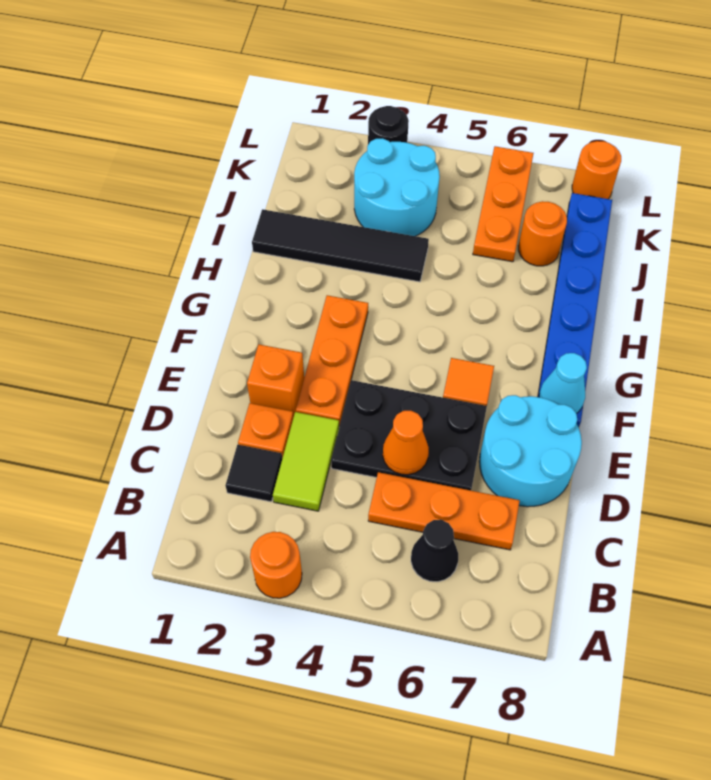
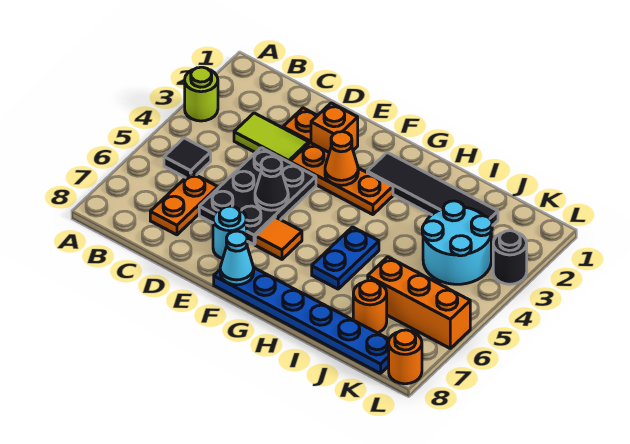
orange 1x1 round brick [250,532,302,598] -> lime 1x1 round brick [185,67,218,121]
black 1x1 cone [411,520,458,582] -> black 1x1 cone moved to [255,157,288,210]
black 1x1 tile [225,445,282,502] -> black 1x1 tile moved to [164,138,211,178]
orange 1x3 plate [368,472,520,550] -> orange 1x2 plate [150,173,218,235]
orange 1x1 cone [383,411,429,475] -> orange 1x1 cone moved to [325,132,358,185]
cyan 2x2 round brick [479,395,582,507] -> cyan 1x1 round brick [213,206,246,259]
none -> blue 1x2 plate [312,227,379,289]
black 1x4 tile [252,209,429,282] -> black 1x4 tile turned to [367,152,498,226]
orange 1x3 plate [473,146,534,262] -> orange 1x3 brick [368,257,470,348]

